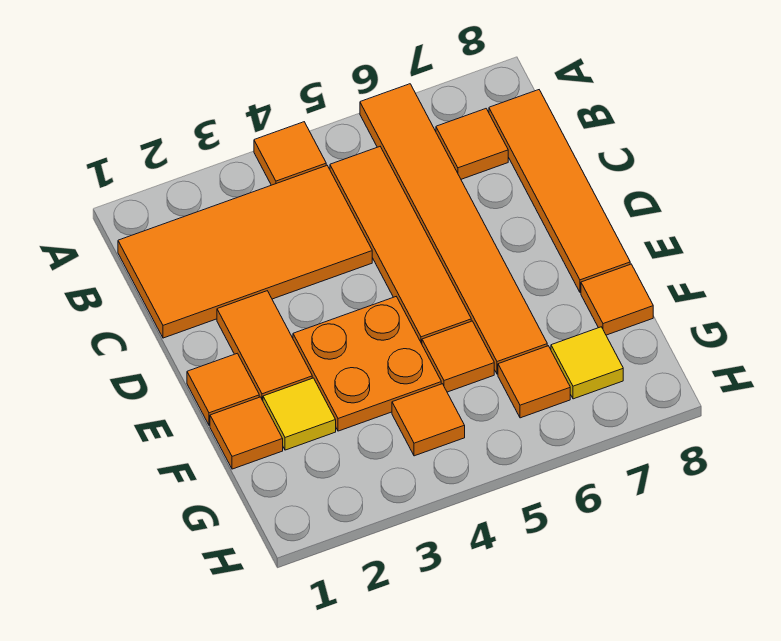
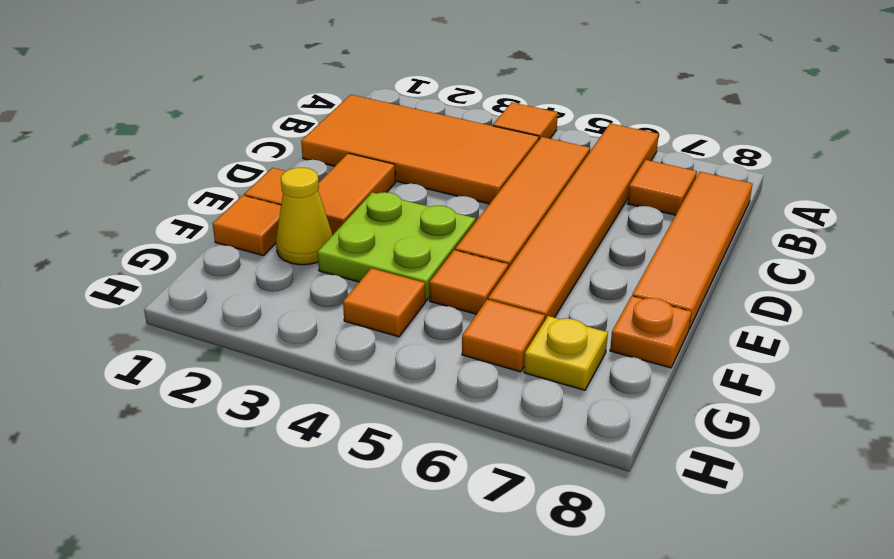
orange 2x2 plate [293,297,441,431] -> lime 2x2 plate [317,192,476,301]
yellow 1x1 tile [263,378,336,450] -> yellow 1x1 cone [276,168,333,265]
orange 1x1 tile [581,264,653,335] -> orange 1x1 plate [610,296,691,368]
yellow 1x1 tile [551,327,623,399] -> yellow 1x1 plate [524,316,608,390]

